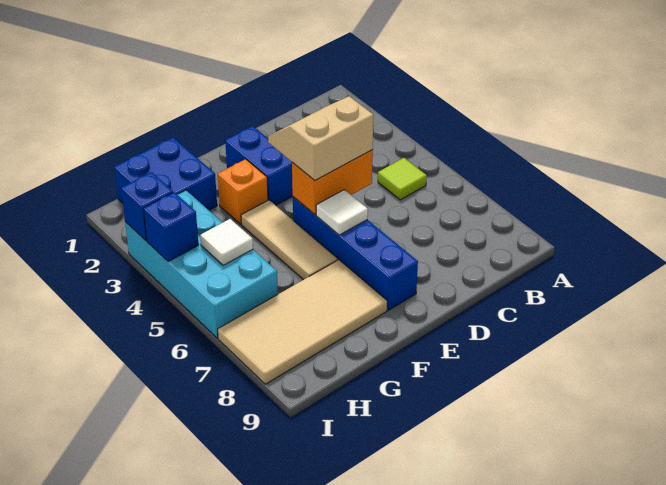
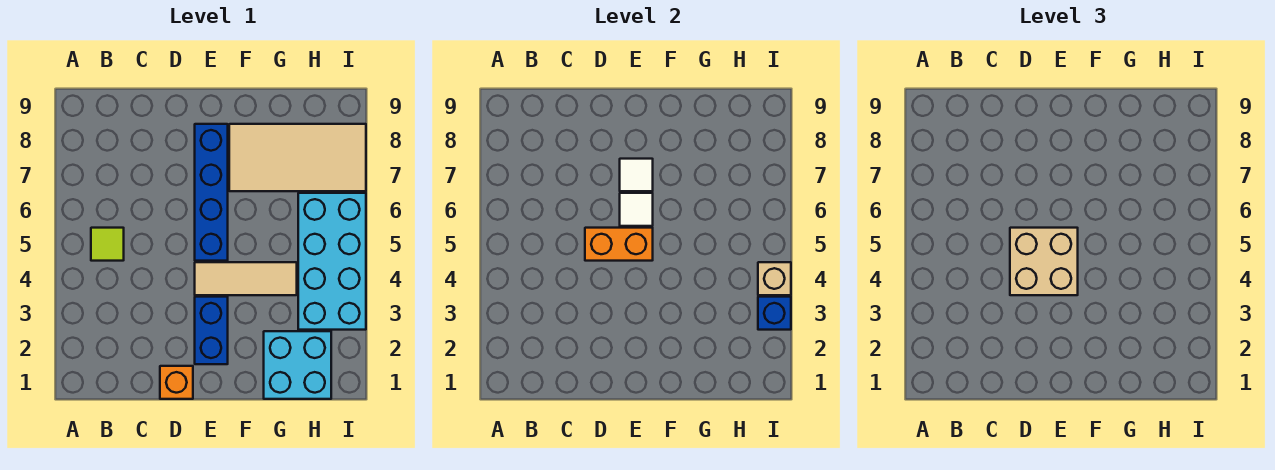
tan 2x2 slope [268,96,373,180] -> tan 2x2 brick [1010,228,1078,295]
orange 1x1 brick [218,159,268,224] -> orange 1x1 brick moved to [160,366,193,399]
tan 1x3 tile [241,200,338,280] -> tan 1x3 tile turned to [195,262,297,295]
blue 2x2 brick [114,138,217,210] -> cyan 2x2 brick [264,331,331,399]
white 1x1 tile [200,219,253,265] -> white 1x1 tile moved to [620,159,653,191]
blue 1x1 brick [143,192,198,261] -> tan 1x1 brick [758,262,791,295]

